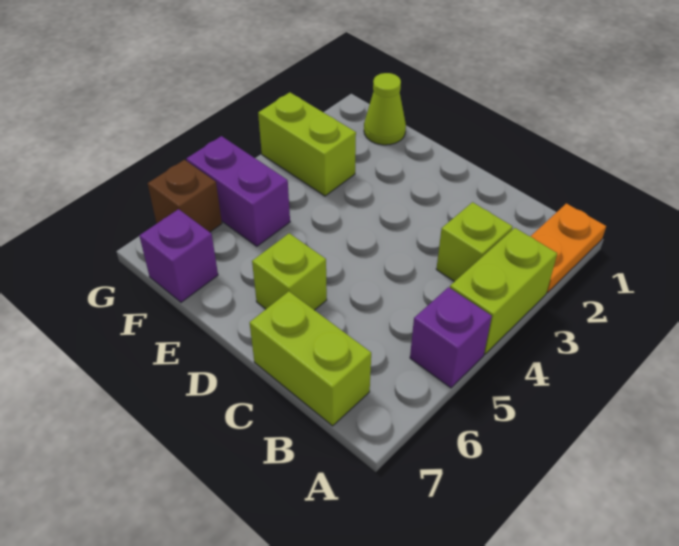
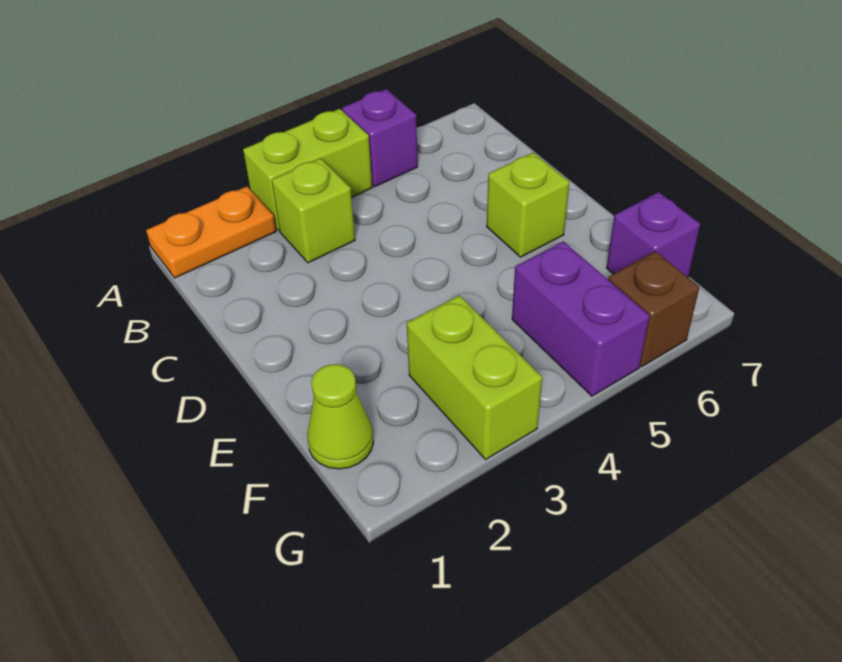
lime 1x2 brick [250,291,371,426] -> none

